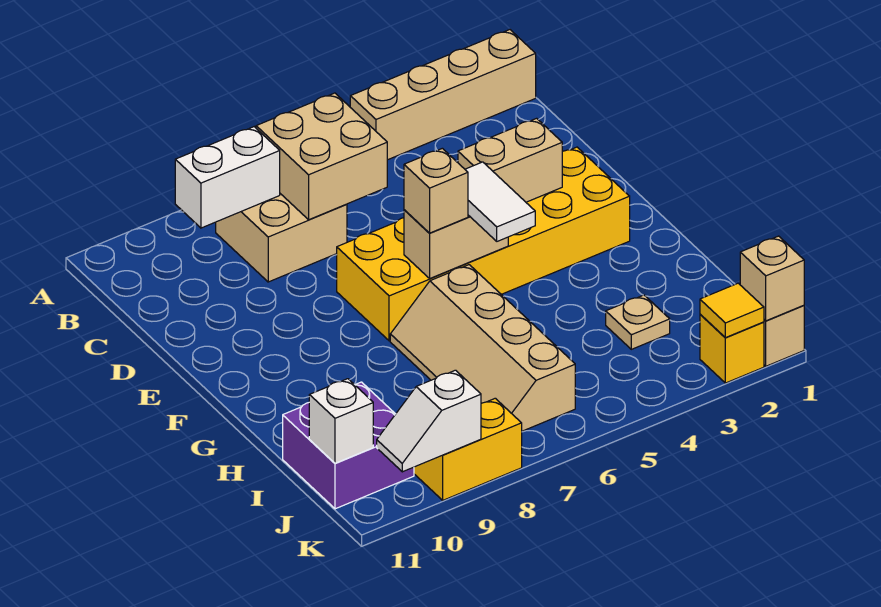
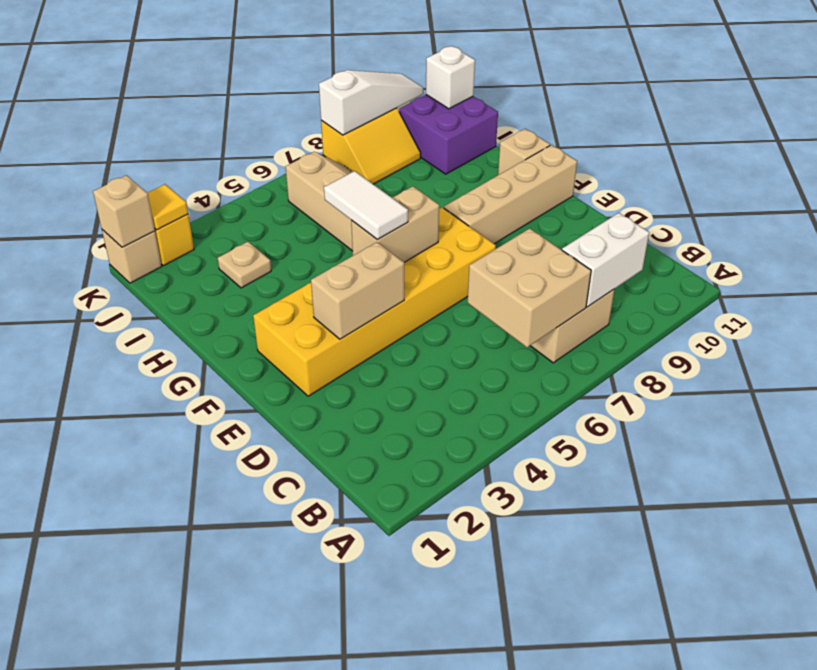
tan 1x4 brick [350,30,536,160] -> tan 1x4 brick moved to [444,145,577,244]
tan 1x1 brick [404,148,468,233] -> tan 1x1 brick moved to [498,129,550,175]
white 1x2 slope [377,370,481,472] -> white 1x3 slope [319,70,424,135]

